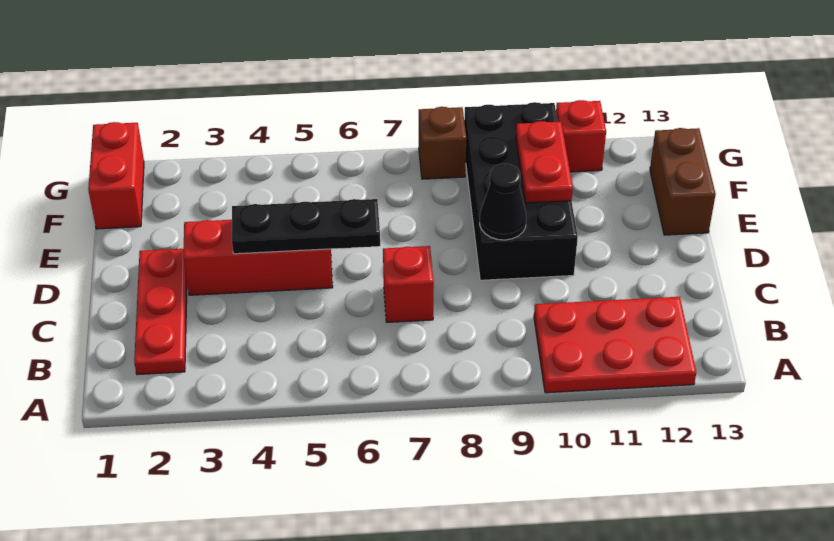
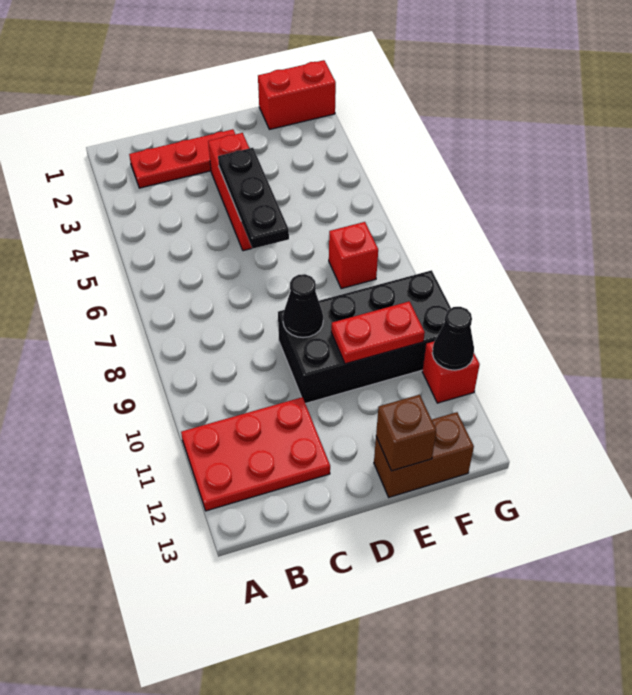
red 2x3 plate [534,297,696,393] -> red 2x3 plate turned to [181,397,330,511]
red 1x1 brick [383,246,434,322] -> red 1x1 brick moved to [329,222,378,289]
brown 1x1 brick [419,107,466,179] -> brown 1x1 brick moved to [376,395,436,471]
none -> black 1x1 cone [432,307,474,370]

